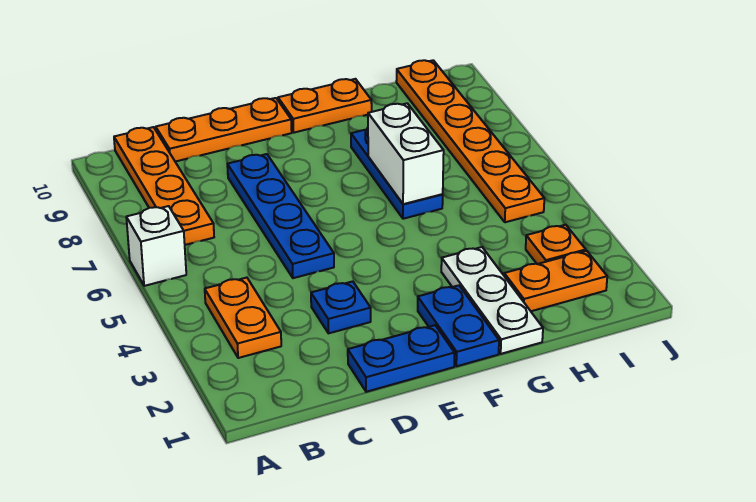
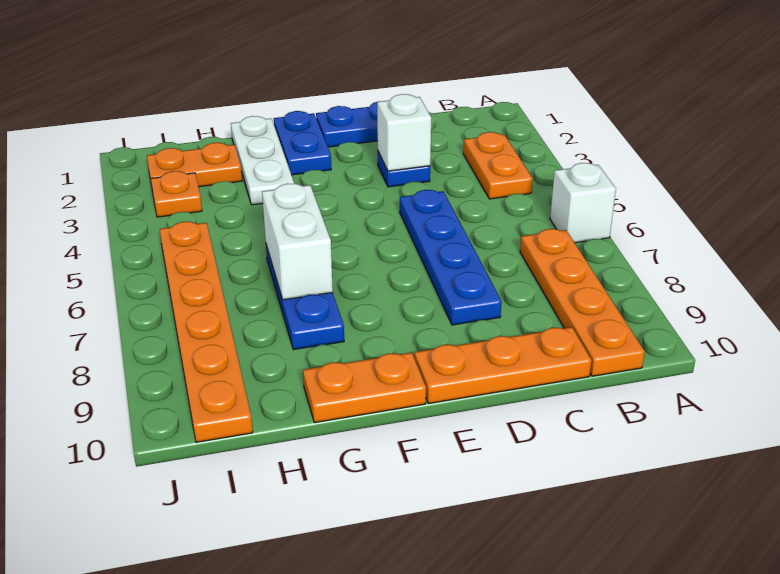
none -> white 1x1 brick [377,94,431,171]

